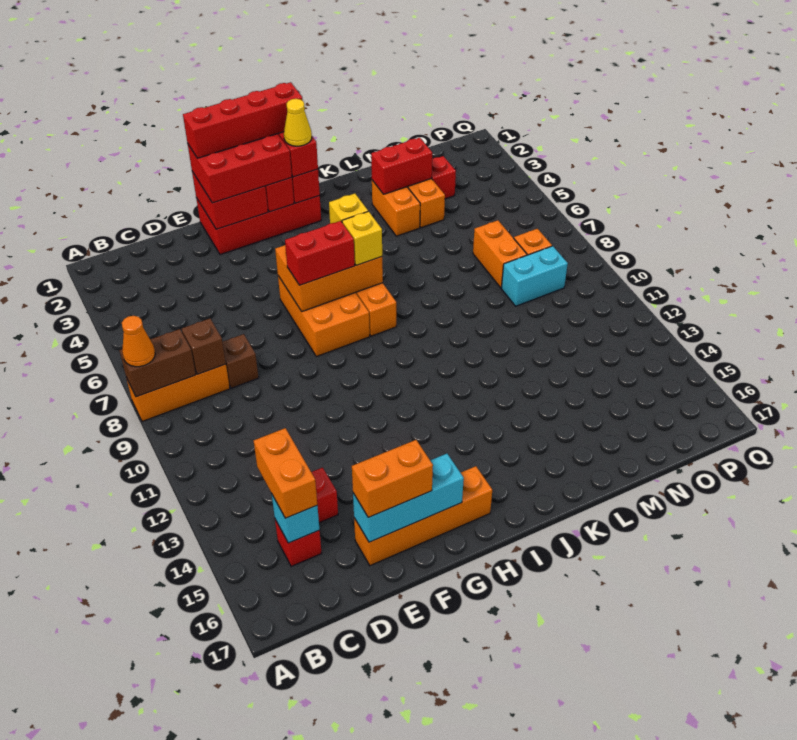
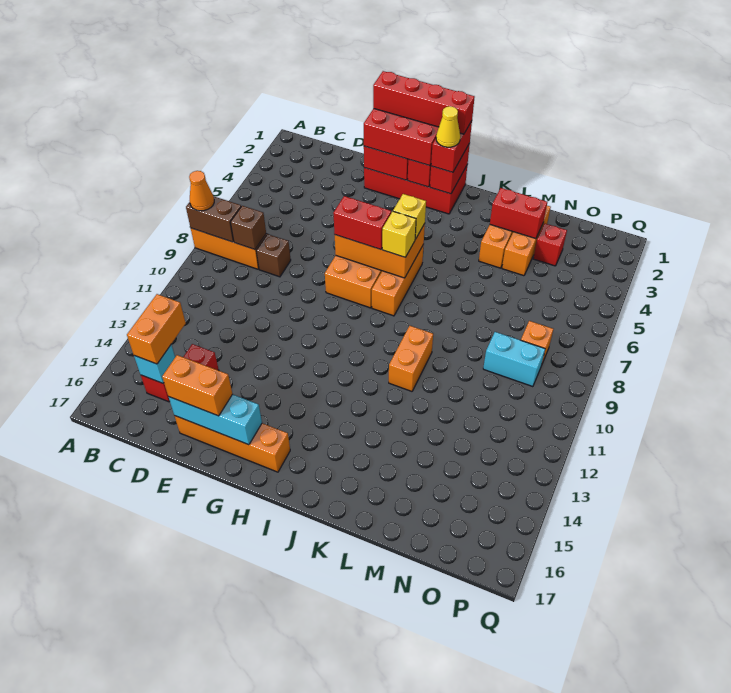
orange 1x2 brick [473,220,527,288] -> orange 1x2 brick moved to [389,326,433,391]

